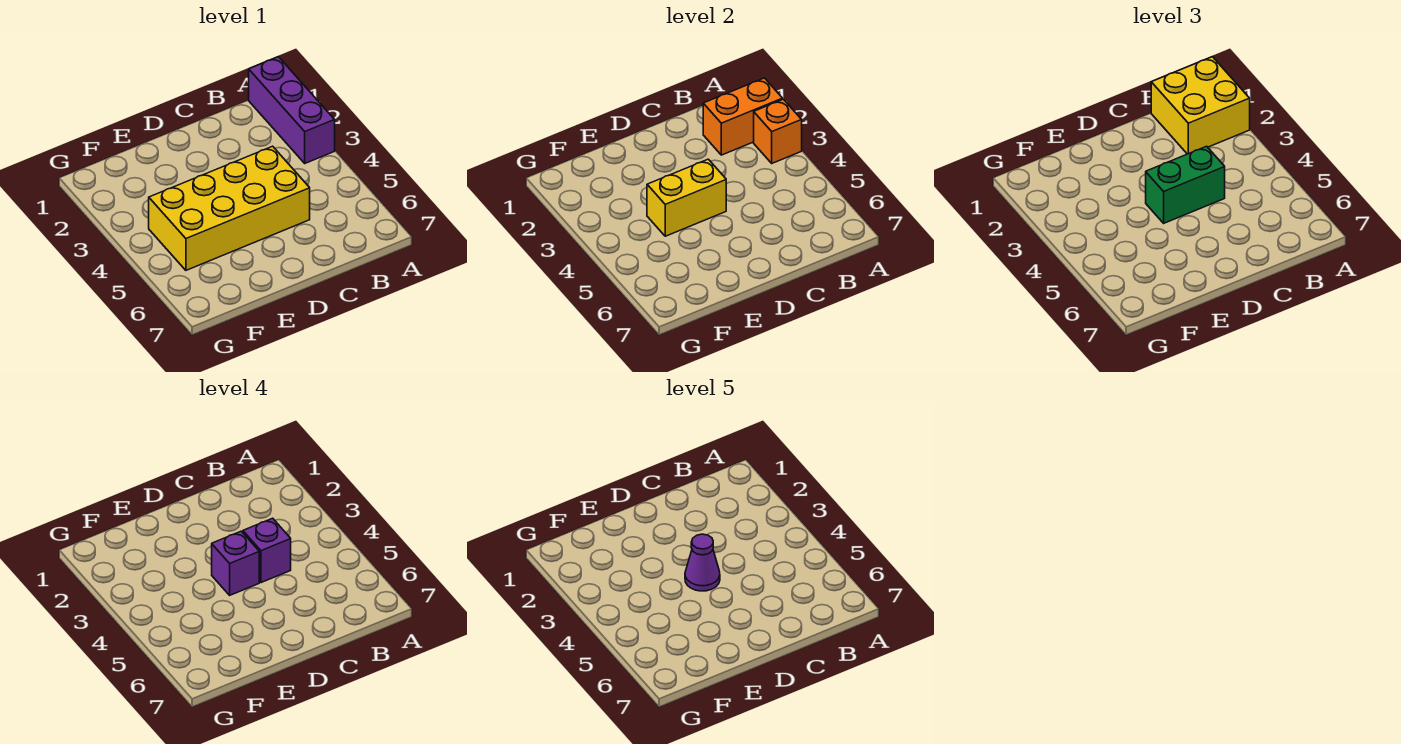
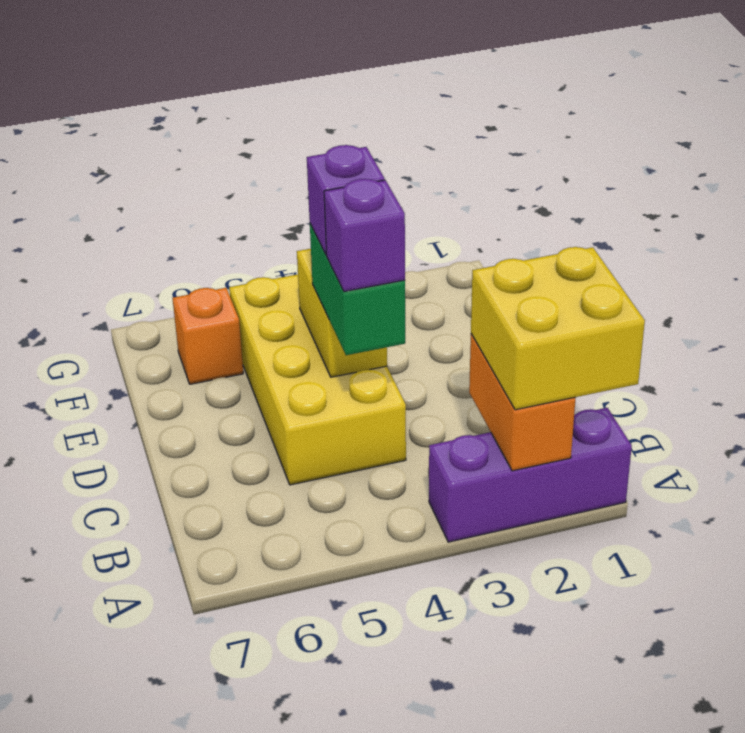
orange 1x1 brick [754,99,802,163] -> orange 1x1 brick moved to [173,288,243,384]
purple 1x1 cone [685,534,720,591] -> none

